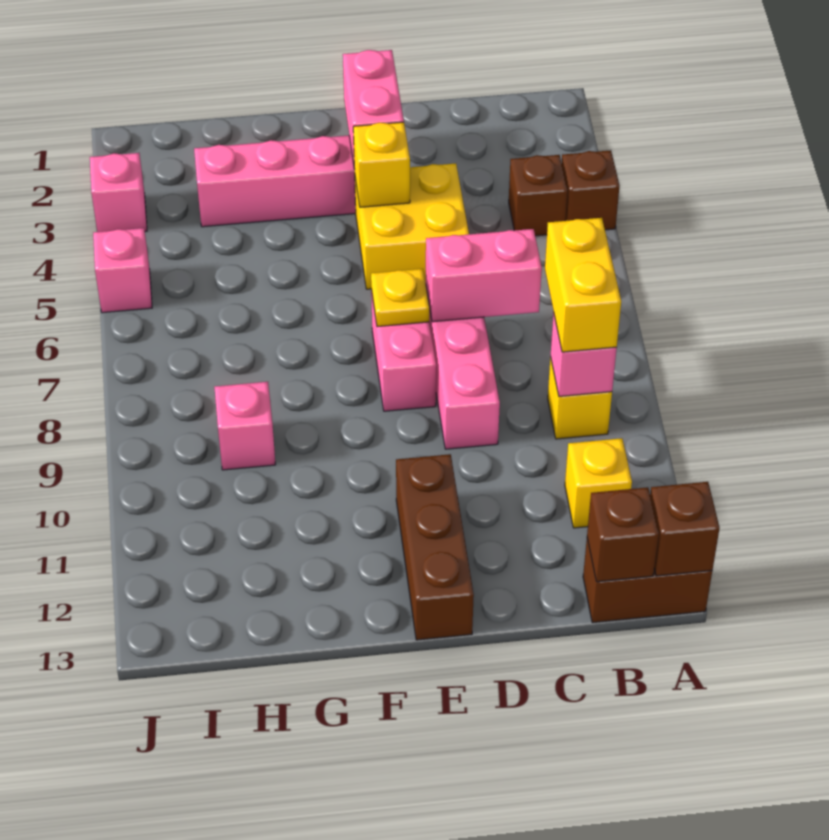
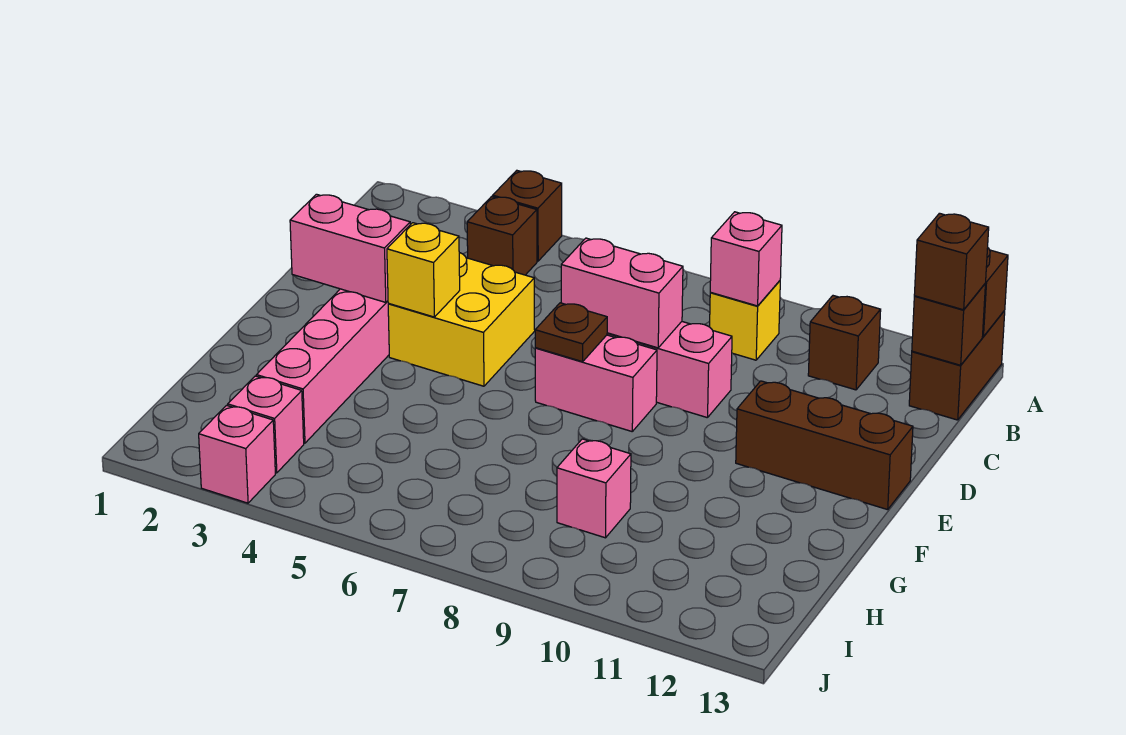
yellow 1x2 brick [545,218,621,352] -> none
yellow 1x1 brick [565,438,632,528] -> brown 1x1 brick [808,296,881,390]
none -> brown 1x1 brick [914,213,989,310]
pink 1x2 brick [426,229,542,322] -> pink 1x2 brick turned to [561,238,683,348]
yellow 1x1 plate [371,269,429,327] -> brown 1x1 plate [535,303,607,362]
pink 1x1 brick [93,228,152,313] -> pink 1x1 brick moved to [228,376,304,473]

